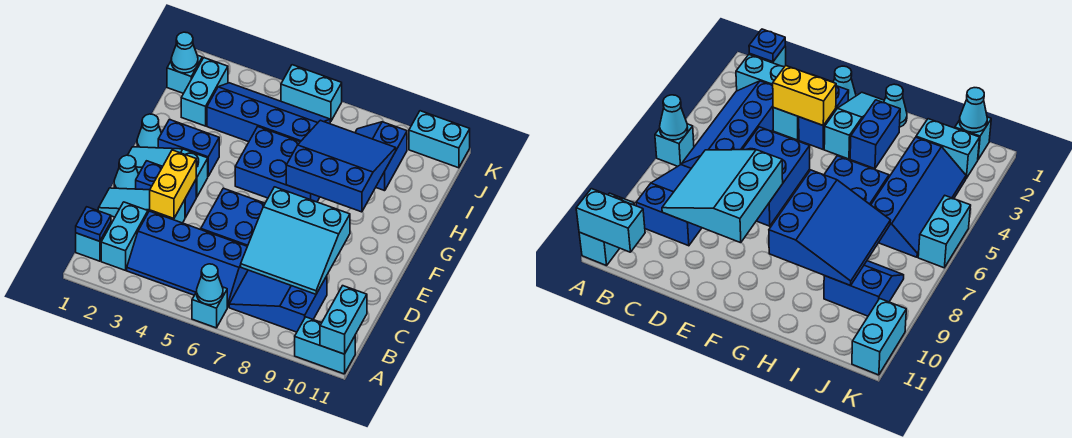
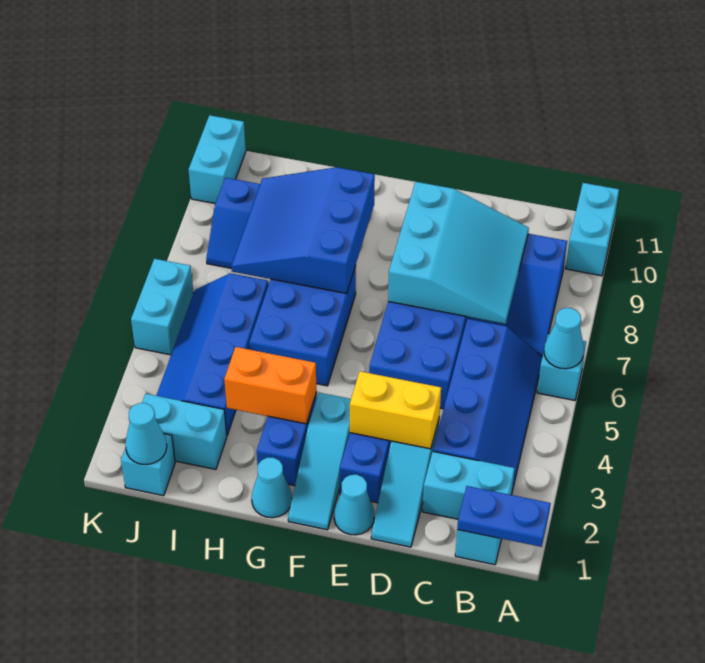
cyan 1x2 brick [320,286,367,354] -> none
blue 1x1 plate [76,207,111,241] -> blue 1x2 plate [457,486,551,547]
none -> orange 1x2 brick [224,347,317,424]

